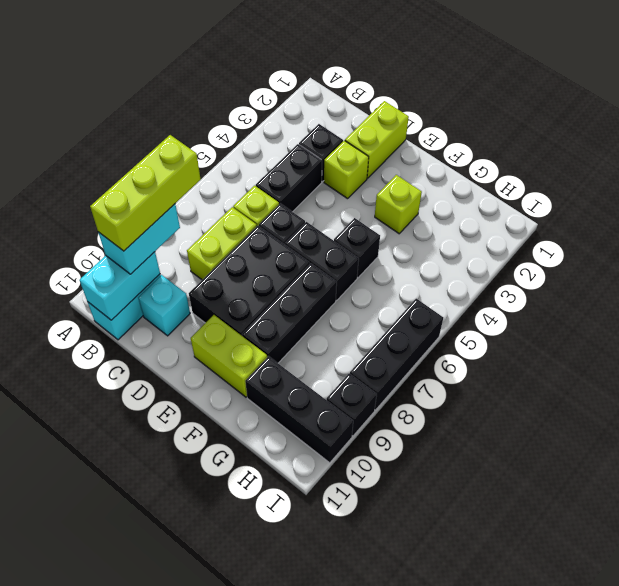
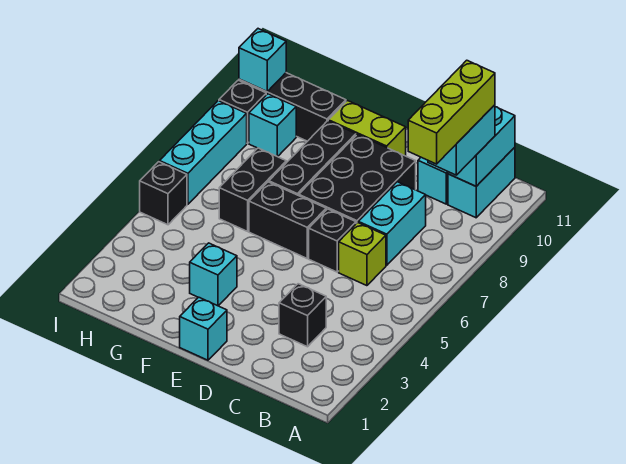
black 1x2 brick [256,144,322,212] -> black 1x2 brick moved to [219,148,286,231]
lime 1x2 brick [187,207,257,280] -> cyan 1x2 brick [358,182,426,265]
lime 1x2 brick [345,101,409,178] -> none
lime 1x1 brick [324,141,369,199] -> none
none -> cyan 1x1 brick [180,297,227,360]
lime 1x1 brick [375,175,422,234] -> cyan 1x1 brick [190,243,237,306]
black 1x1 brick [334,218,380,278] -> black 1x1 brick moved to [140,162,187,225]
none -> cyan 1x1 brick [249,94,296,157]
black 1x3 brick [350,299,443,410] -> cyan 1x3 brick [160,101,247,204]
none -> cyan 1x1 brick [239,29,286,91]

